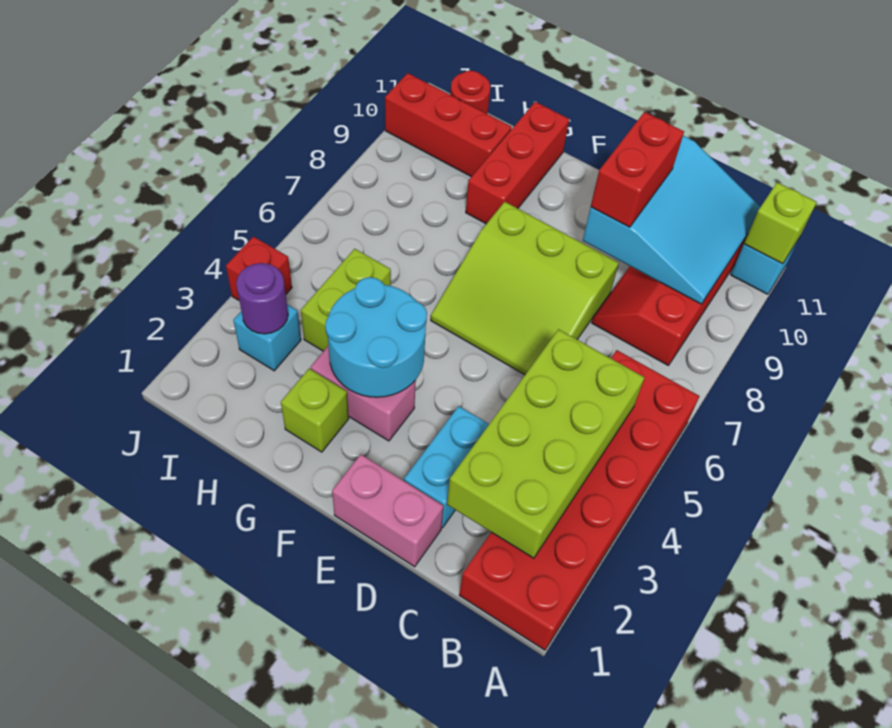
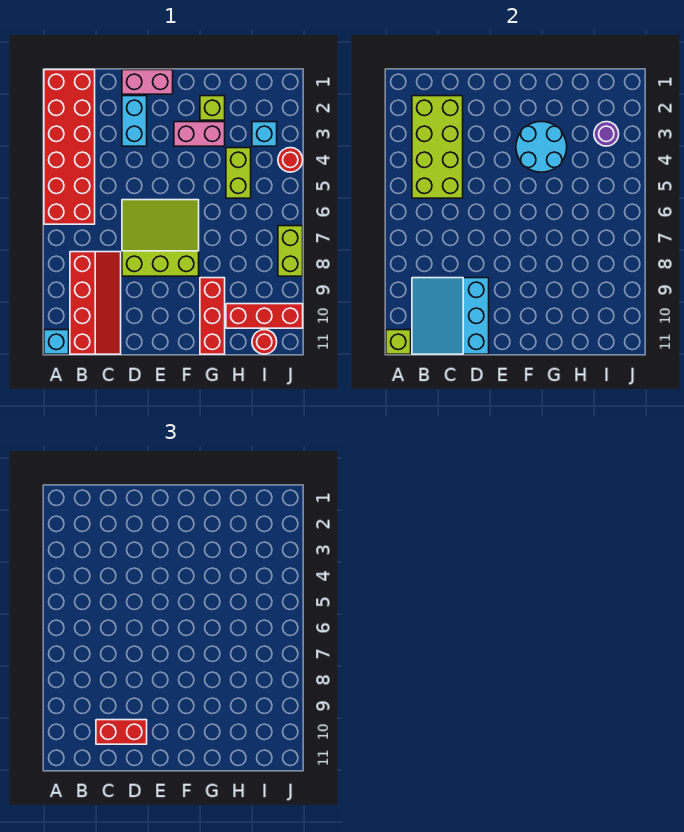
red 1x2 brick [591,112,684,227] -> red 1x2 brick turned to [96,720,147,744]
red 1x1 brick [226,236,292,300] -> red 1x1 round brick [278,148,303,172]
none -> lime 1x2 brick [278,226,303,276]

